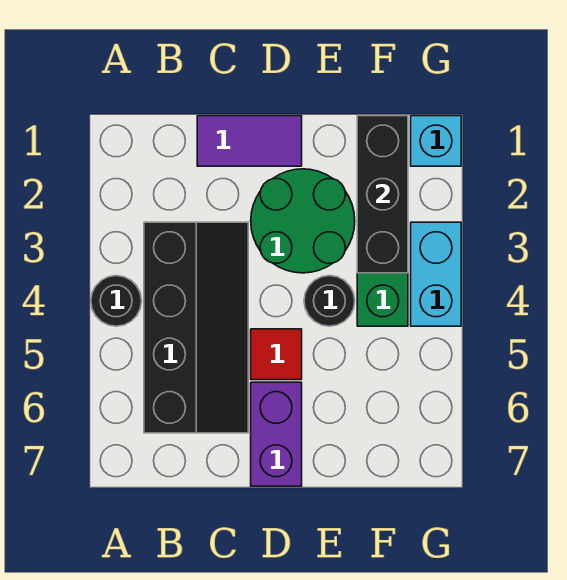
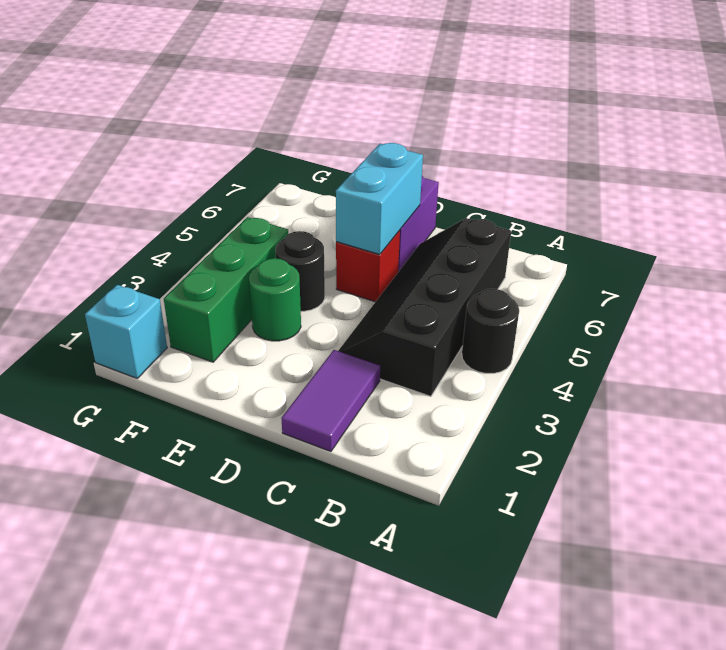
purple 1x2 tile [197,116,302,166] -> purple 1x2 tile turned to [282,350,380,451]
green 2x2 round brick [251,169,355,273] -> green 1x1 round brick [249,258,301,341]
red 1x1 tile [251,329,302,380] -> red 1x1 brick [336,230,400,302]
black 1x3 brick [357,116,408,273] -> none
cyan 1x2 brick [411,222,461,326] -> cyan 1x2 brick moved to [336,143,423,255]

